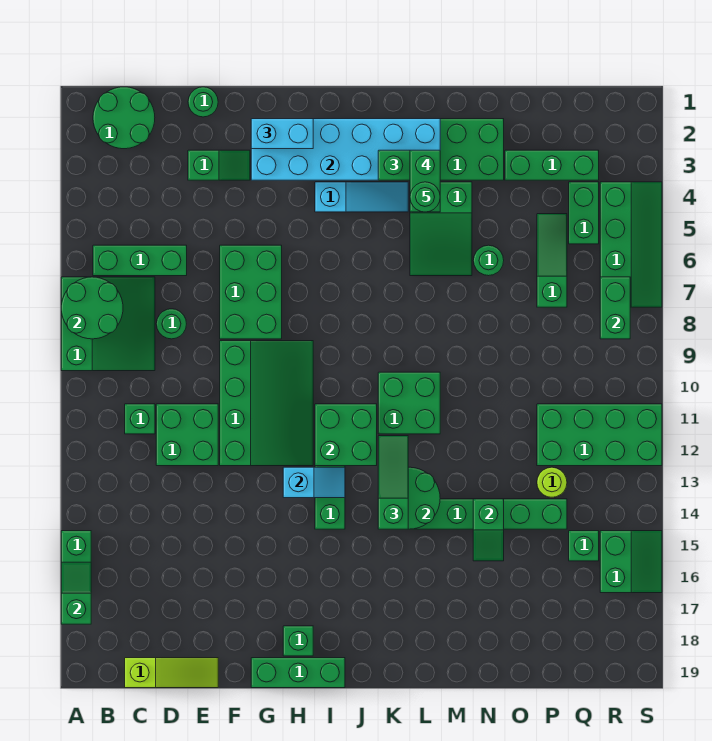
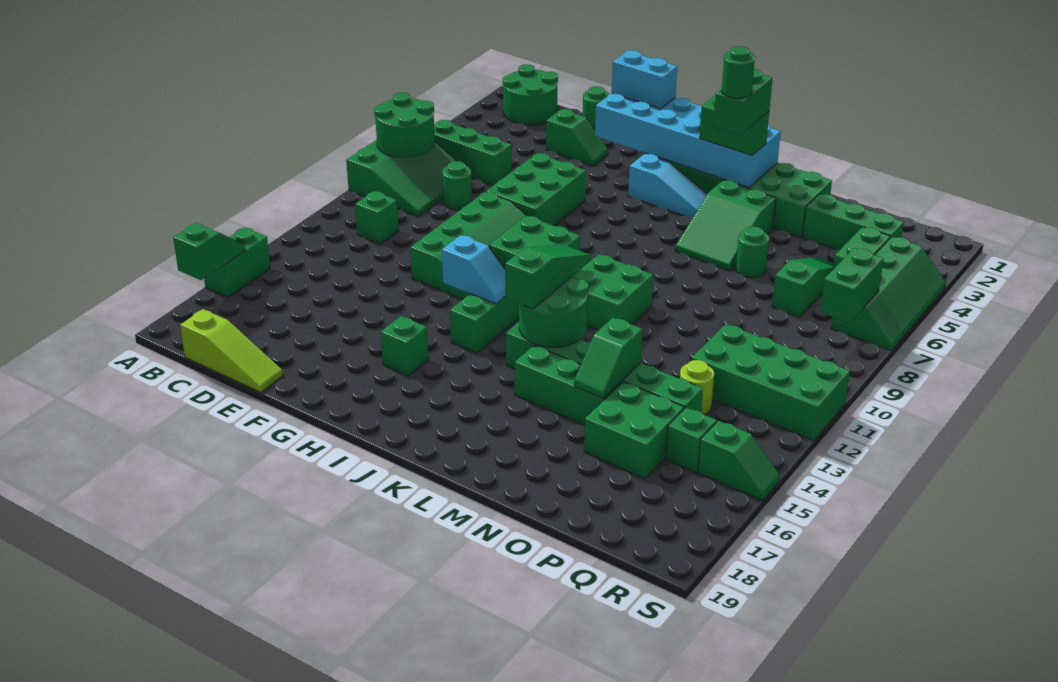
green 2x2 brick [156,404,218,466] -> green 2x2 brick moved to [584,382,684,479]
green 1x3 brick [251,658,345,688] -> green 1x3 brick moved to [515,345,622,425]
green 1x1 brick [283,626,313,656] -> green 1x1 brick moved to [381,316,428,376]
green 2x2 slope [600,531,662,593] -> green 1x2 slope [698,421,780,500]

